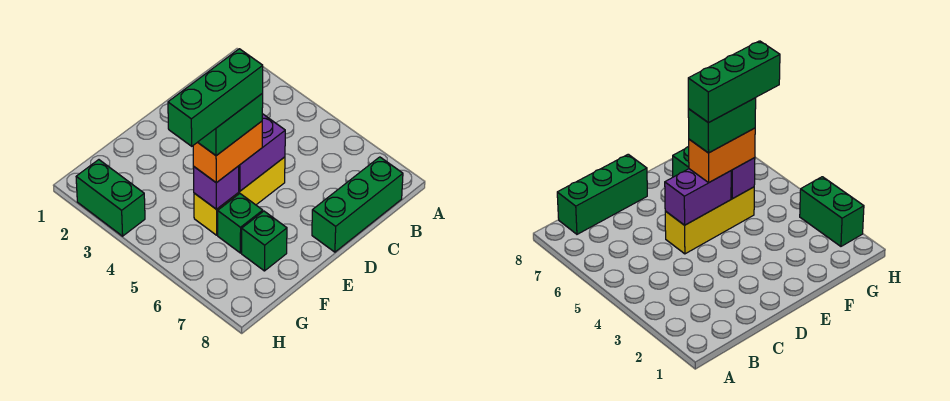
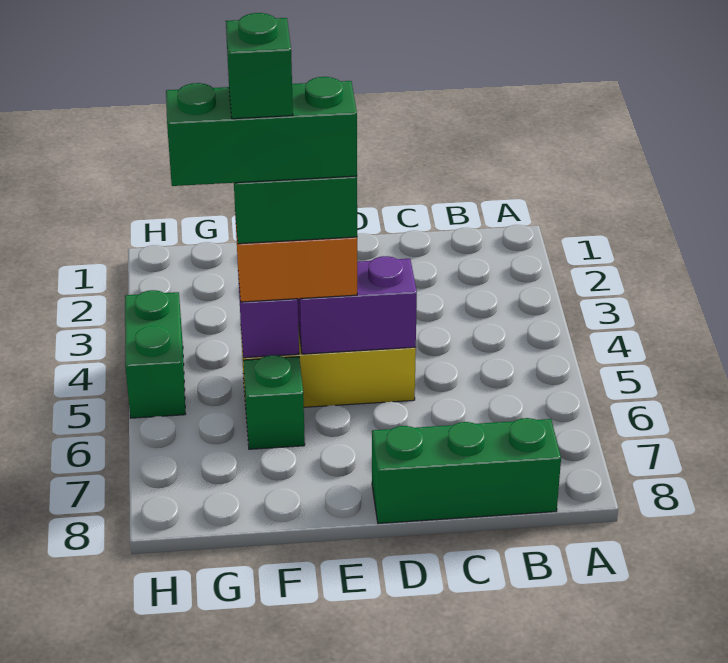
green 1x1 brick [242,211,287,271] -> green 1x1 brick moved to [226,13,293,119]
green 1x2 brick [76,160,145,236] -> green 1x2 brick moved to [125,290,185,418]

